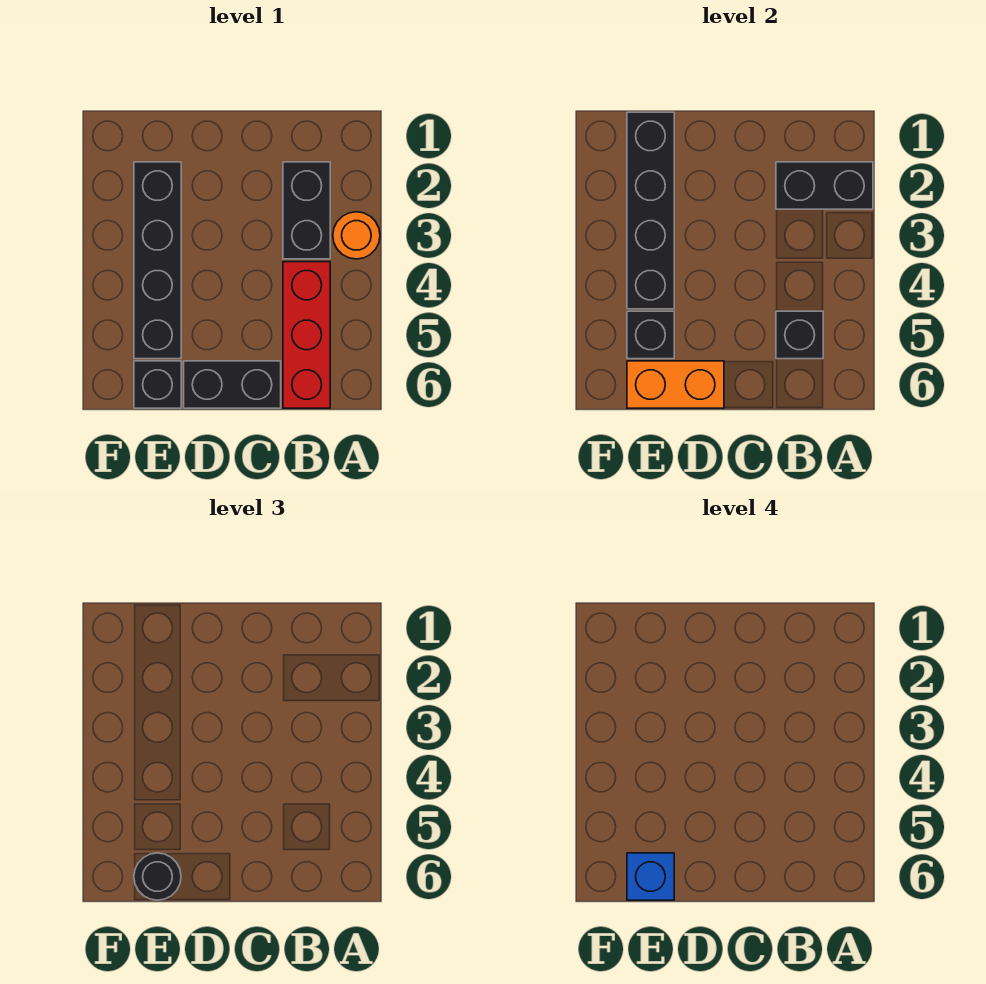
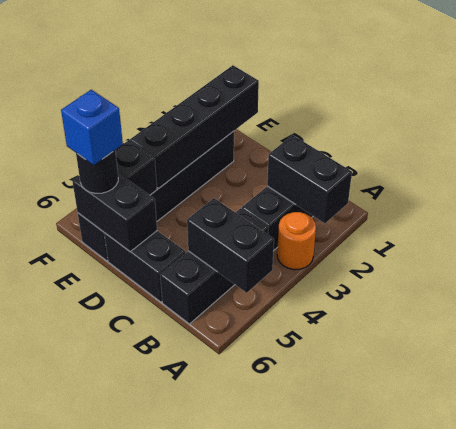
red 1x3 brick [283,262,330,408] -> black 1x3 brick [160,208,268,324]
black 1x1 brick [776,311,823,359] -> black 1x2 brick [187,198,274,293]
orange 1x2 brick [627,361,724,408] -> black 1x2 brick [72,173,157,251]

